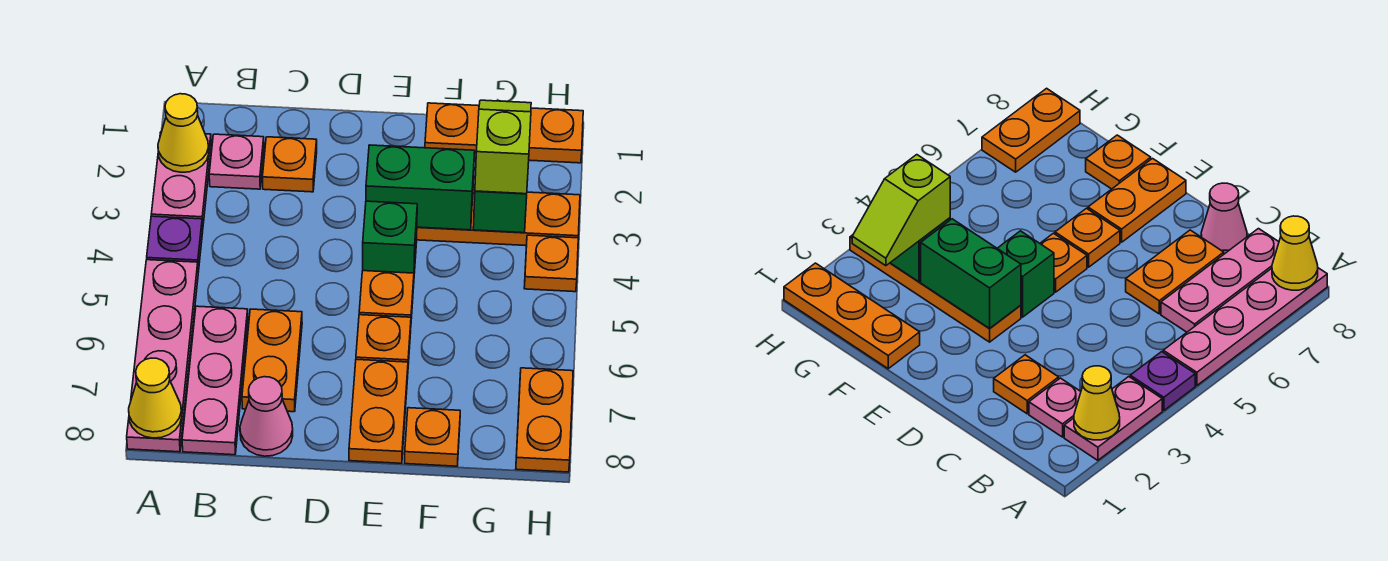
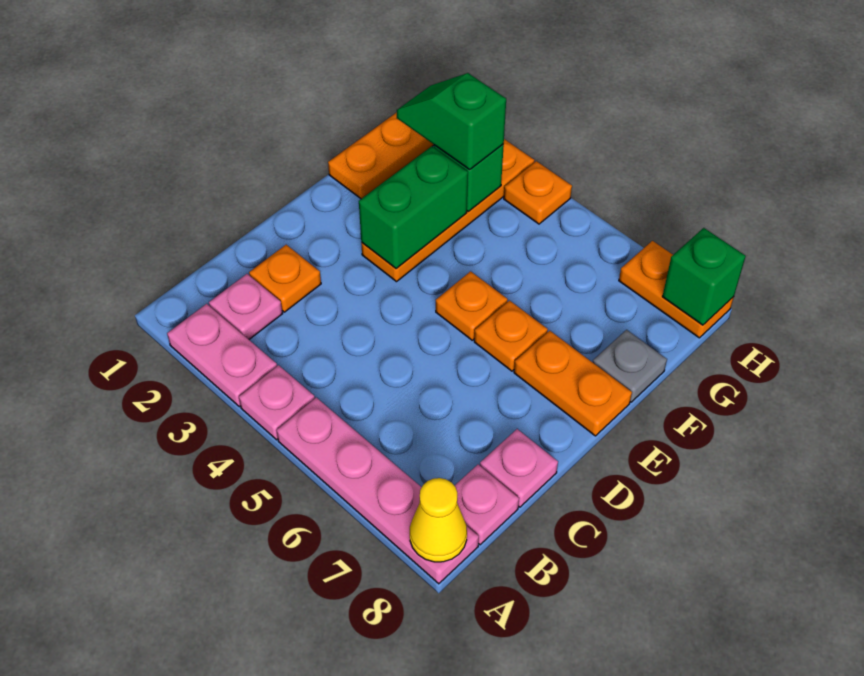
yellow 1x1 cone [158,94,209,172] -> none
purple 1x1 plate [147,216,203,272] -> pink 1x1 plate [239,365,315,440]
pink 1x3 plate [182,306,248,455] -> pink 1x1 plate [455,465,519,545]
orange 1x2 plate [242,309,302,412] -> none
pink 1x1 cone [240,377,293,456] -> pink 1x1 plate [480,429,558,507]
green 1x1 brick [363,201,417,273] -> green 1x1 brick moved to [662,228,746,325]
orange 1x1 plate [405,408,460,466] -> grey 1x1 plate [593,330,667,402]
lime 1x2 slope [475,100,531,194] -> green 1x2 slope [397,73,506,169]

